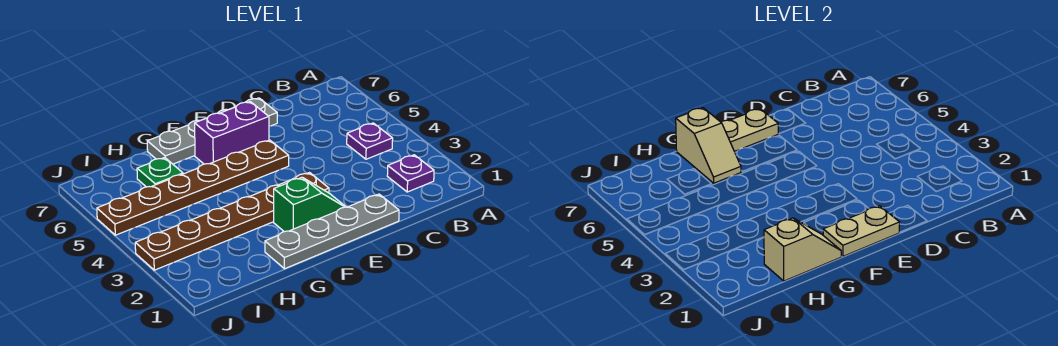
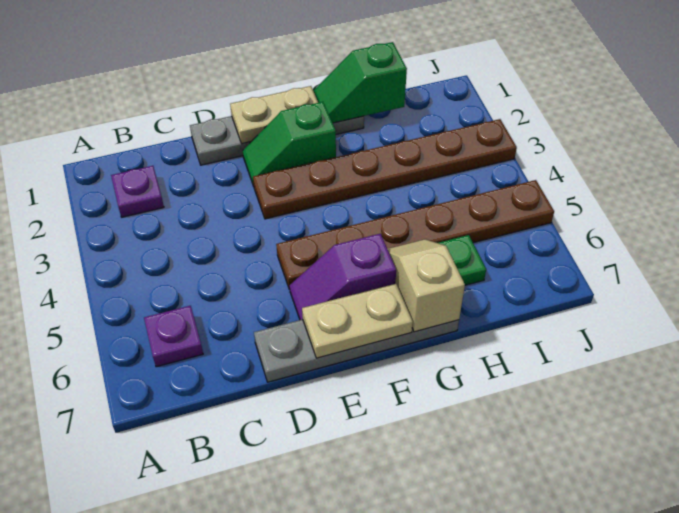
purple 1x1 plate [347,123,393,159] -> purple 1x1 plate moved to [144,306,203,367]
purple 1x2 brick [195,102,269,164] -> purple 1x2 slope [289,234,396,320]
tan 1x2 slope [764,218,842,281] -> green 1x2 slope [314,42,407,123]

